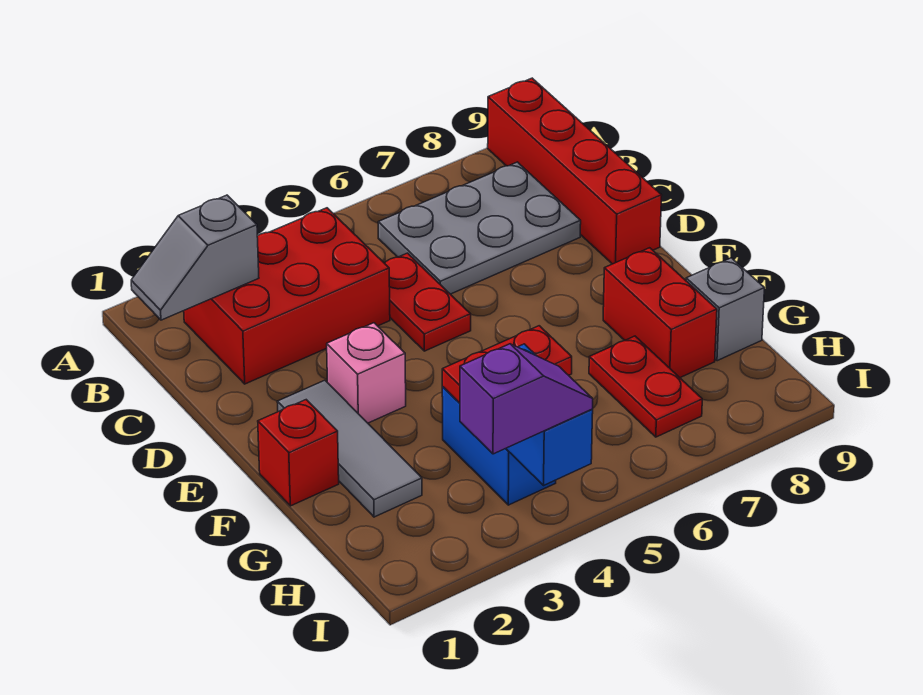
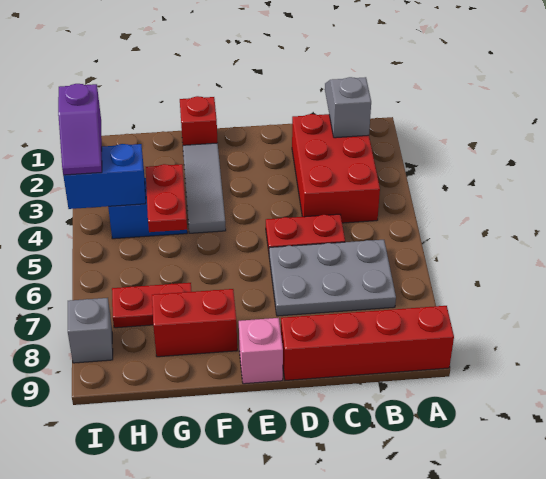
grey 2x3 plate [378,162,581,294] -> grey 2x3 plate turned to [269,240,396,316]
grey 1x3 tile [277,380,422,517] -> grey 1x3 tile turned to [183,143,226,233]
pink 1x1 brick [327,323,406,423] -> pink 1x1 brick moved to [239,318,283,384]
grey 1x1 brick [686,258,764,361] -> grey 1x1 brick moved to [68,298,113,363]

